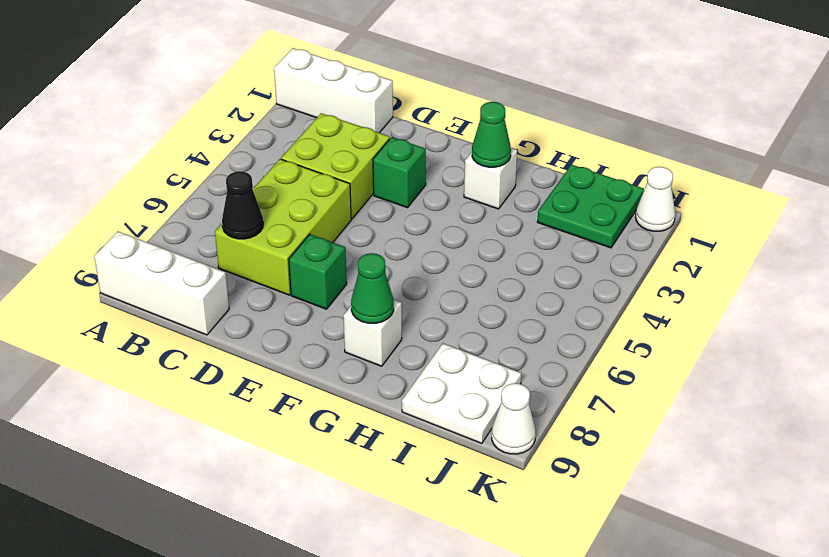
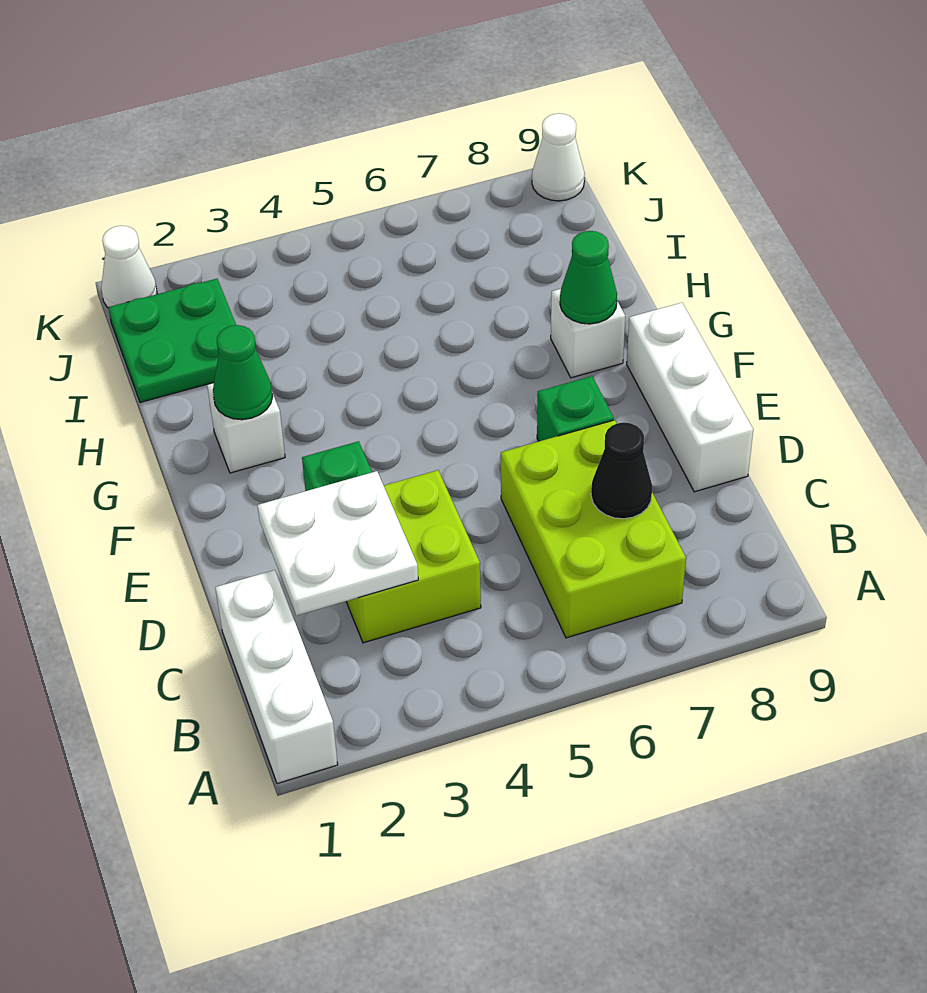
white 1x3 brick [94,231,229,335] -> white 1x3 brick moved to [627,303,753,492]
lime 2x3 brick [215,159,351,295] -> lime 2x3 brick turned to [501,420,686,638]
white 2x2 plate [402,343,521,444] -> white 2x2 plate moved to [257,471,418,616]

